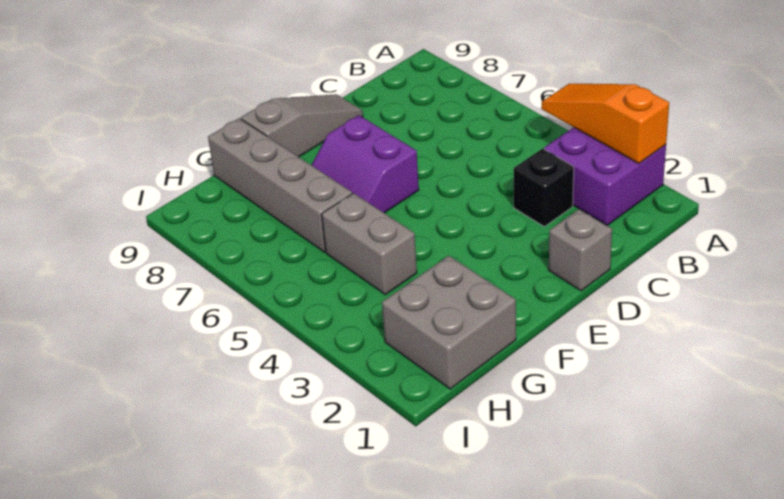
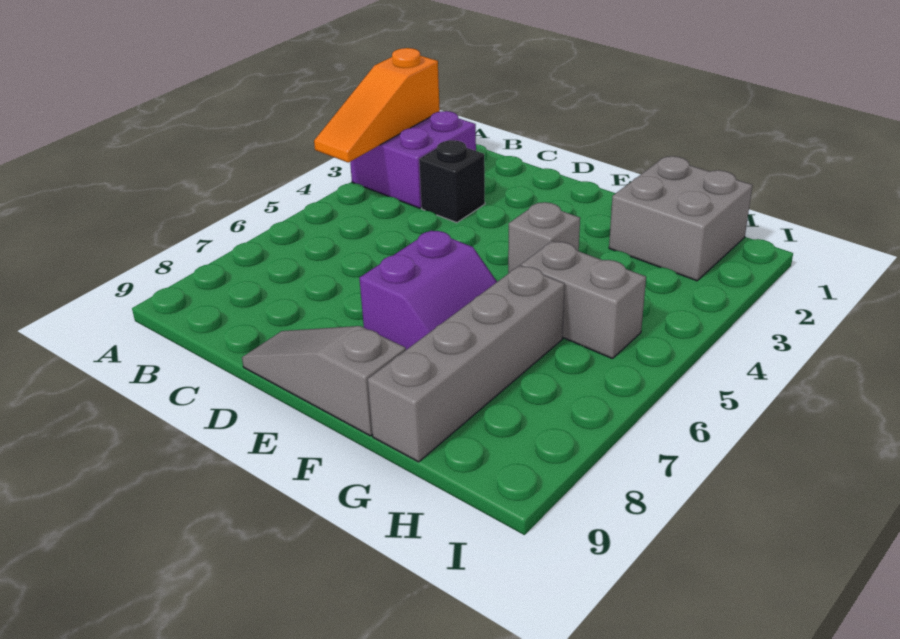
grey 1x1 brick [549,209,612,291] -> grey 1x1 brick moved to [508,202,580,274]
grey 1x2 brick [322,193,417,295] -> grey 1x2 brick turned to [521,241,646,359]

